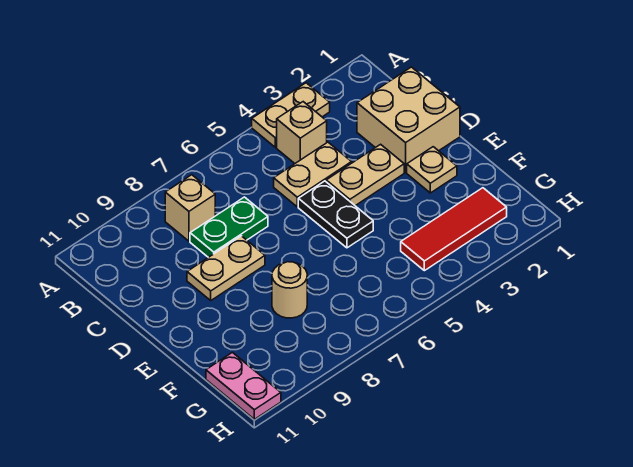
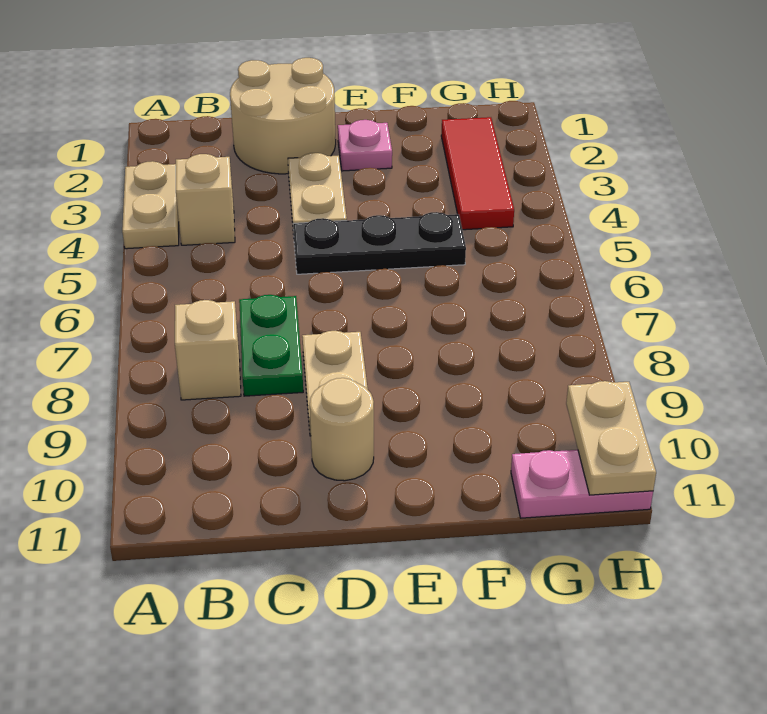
tan 2x2 brick [357,67,460,172] -> tan 2x2 round brick [230,58,336,174]
tan 1x2 plate [274,142,352,207] -> tan 1x2 plate moved to [566,381,656,495]
black 1x2 plate [298,181,373,248] -> black 1x3 plate [293,212,466,274]
tan 1x1 plate [407,147,457,193] -> pink 1x1 plate [338,120,392,171]
tan 1x1 round brick [272,262,307,318] -> tan 1x1 round brick moved to [310,378,374,481]

